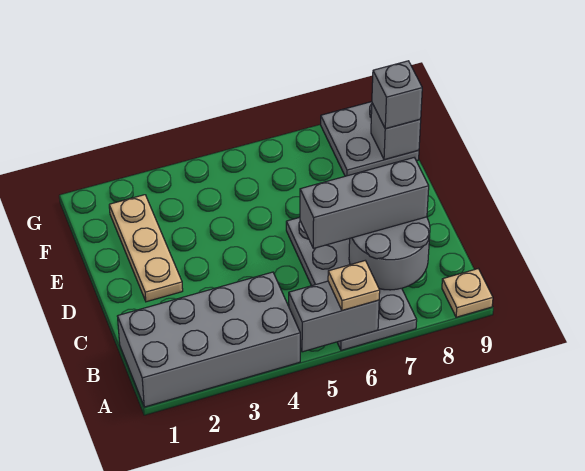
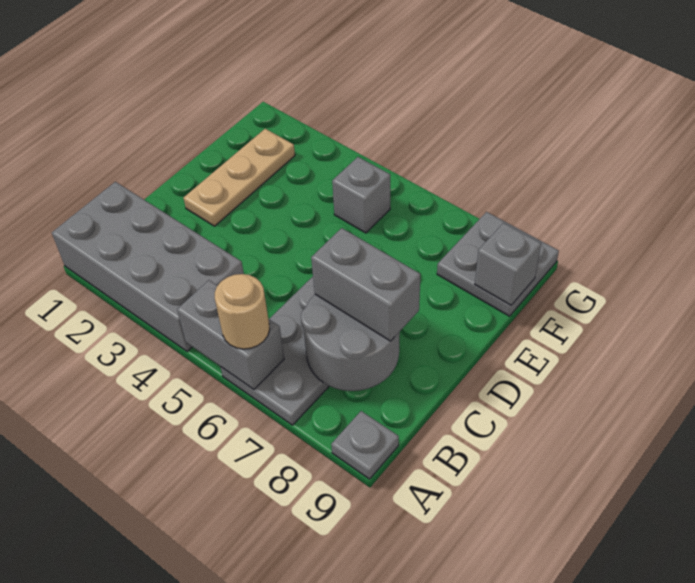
tan 1x1 plate [328,261,380,310] -> tan 1x1 round brick [215,274,270,349]
tan 1x1 plate [442,269,493,317] -> grey 1x1 plate [331,411,399,479]
grey 1x3 brick [300,158,429,248] -> grey 1x2 brick [311,228,420,341]
grey 1x1 brick [372,61,422,129] -> grey 1x1 brick moved to [332,157,390,233]

